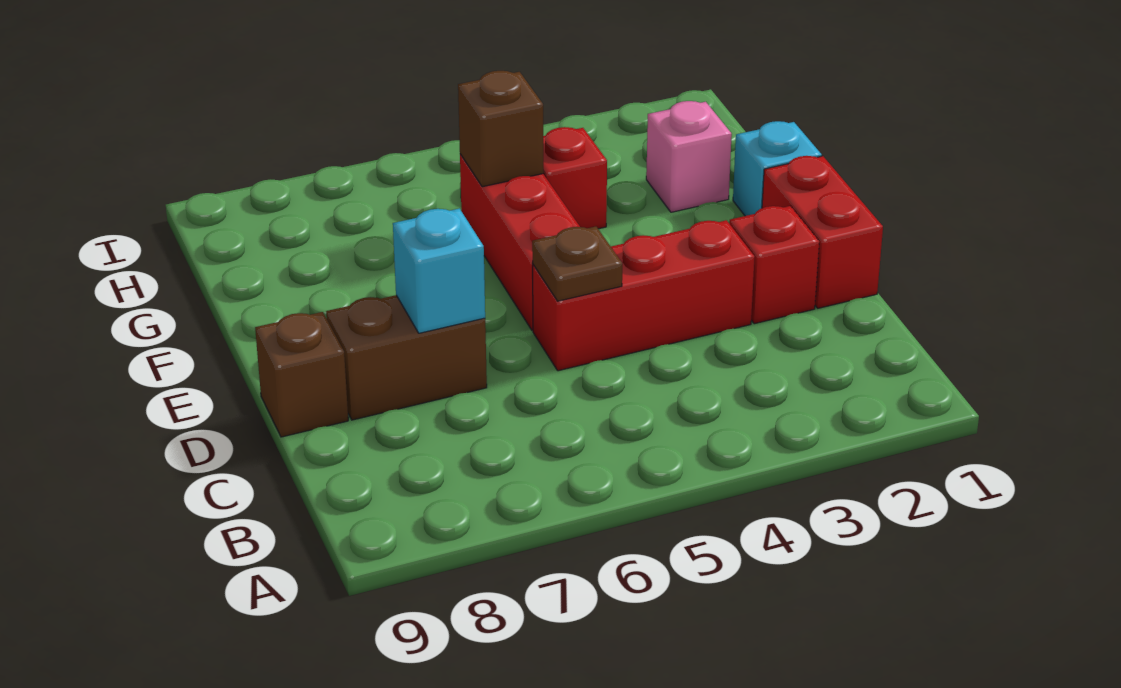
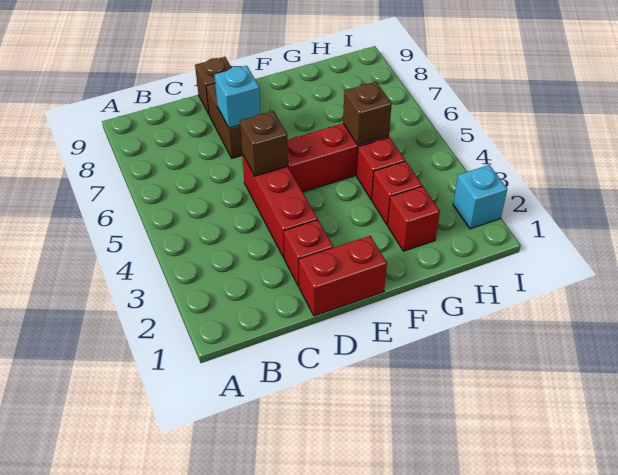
brown 1x1 plate [532,227,622,301] -> brown 1x1 brick [240,111,288,176]
cyan 1x1 brick [733,121,822,216] -> cyan 1x1 brick moved to [453,165,507,229]
pink 1x1 brick [646,101,732,212] -> red 1x1 brick [388,186,440,251]
none -> red 1x1 brick [372,161,422,225]

